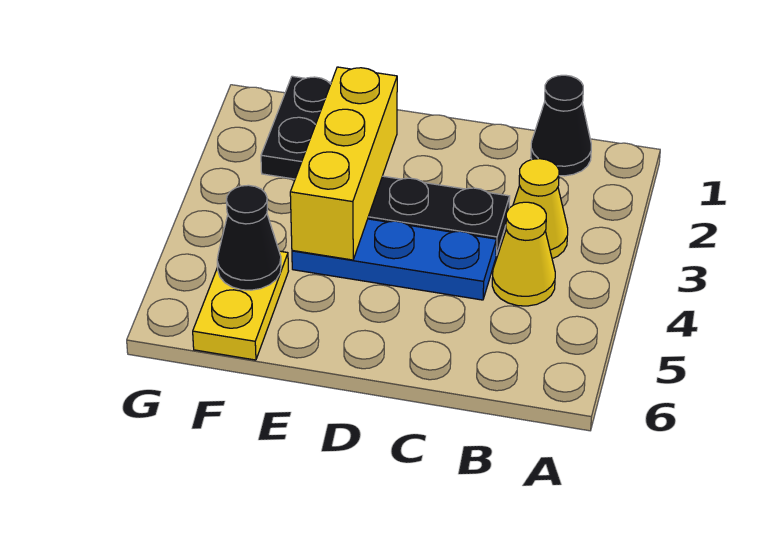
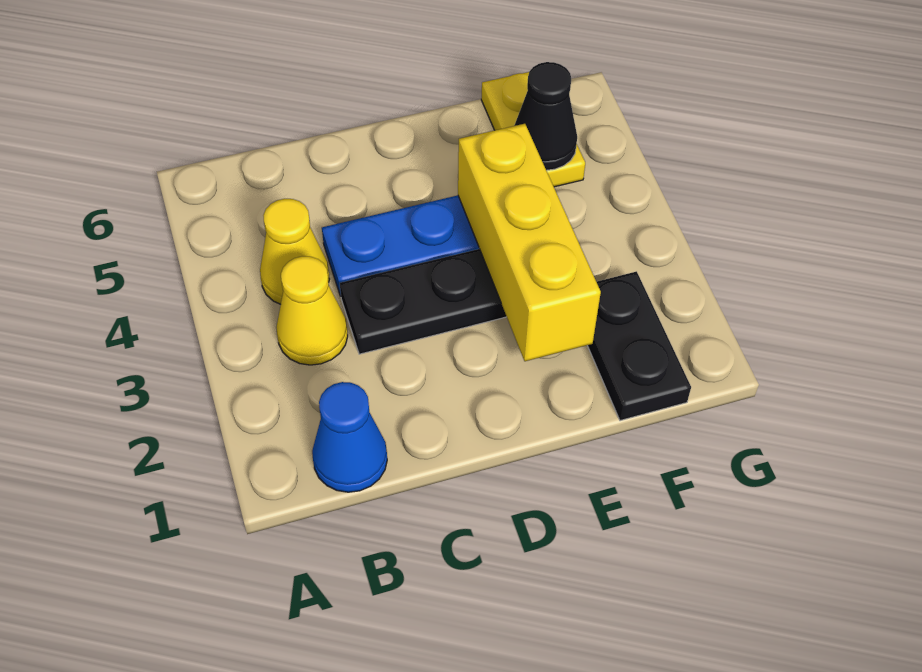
black 1x1 cone [531,75,591,176] -> blue 1x1 cone [312,382,387,492]

